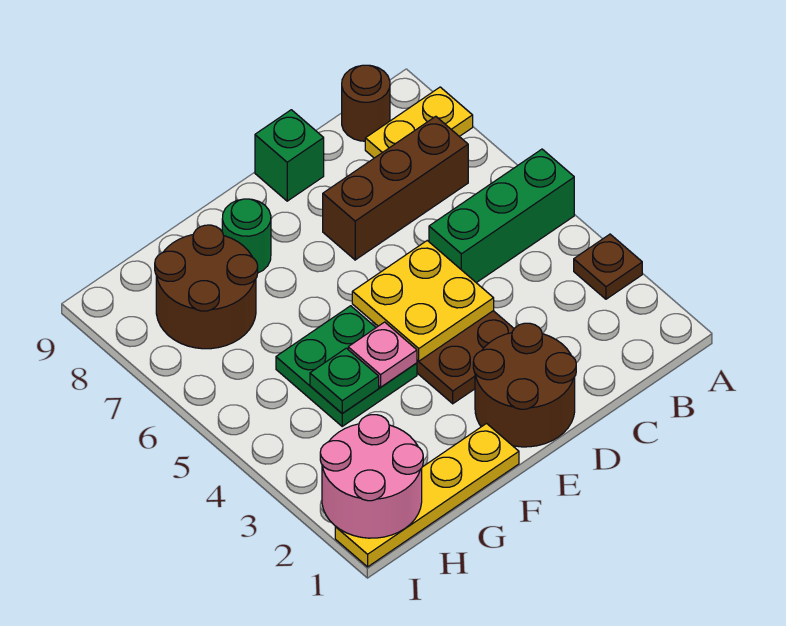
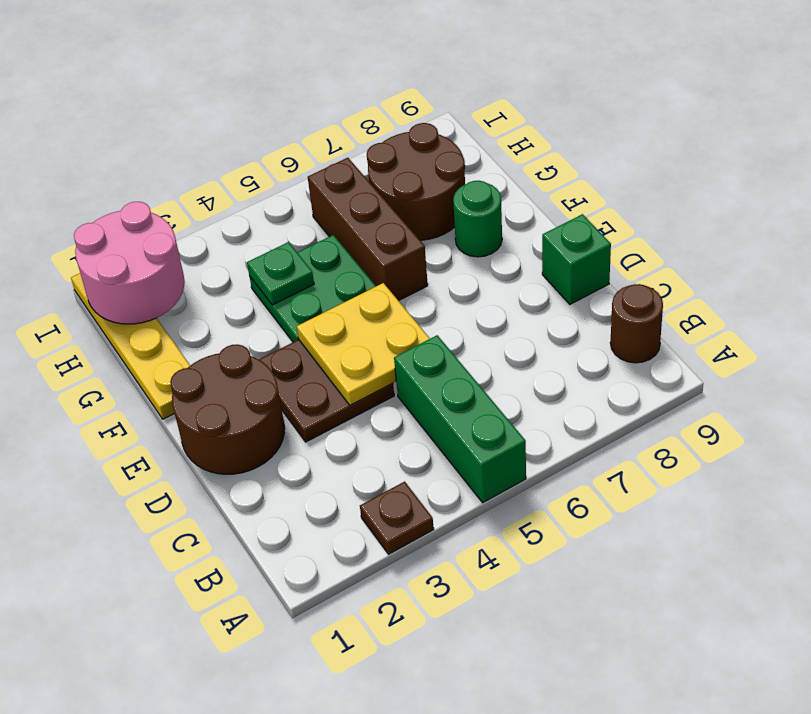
yellow 1x2 plate [365,87,473,158] -> none
brown 1x3 brick [323,116,468,260] -> brown 1x3 brick moved to [308,158,428,301]
pink 1x1 plate [348,322,417,387] -> none

